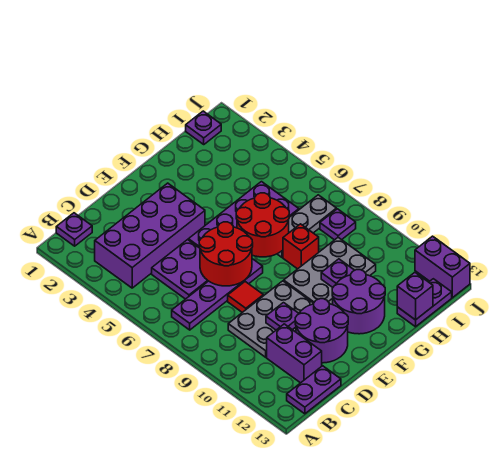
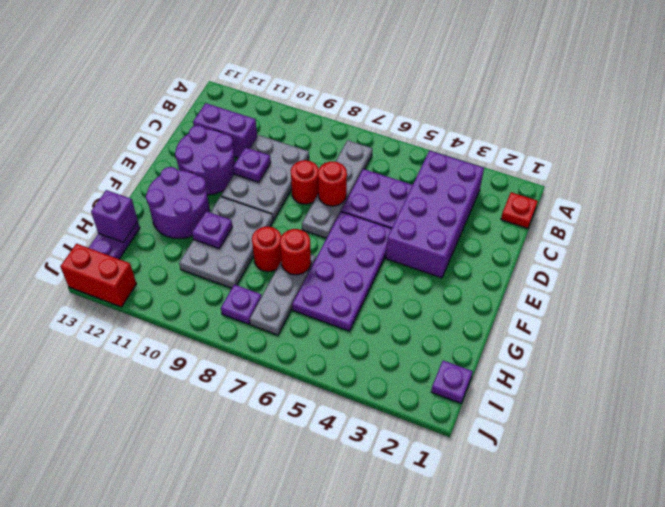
purple 1x1 plate [56,213,92,246] -> red 1x1 plate [501,192,538,228]
purple 1x4 plate [172,259,263,330] -> grey 1x4 plate [302,140,372,238]
purple 1x2 plate [287,366,341,414] -> none
red 2x2 round brick [199,222,253,286] -> red 1x1 round brick [318,162,347,206]
red 1x1 tile [228,282,263,312] -> red 1x1 round brick [291,160,319,204]
red 2x2 round brick [236,193,289,257] -> red 1x1 round brick [280,229,311,275]
red 1x1 brick [283,224,319,269] -> red 1x1 round brick [252,226,281,272]
purple 1x2 brick [415,236,470,298] -> red 1x2 brick [60,244,136,307]

